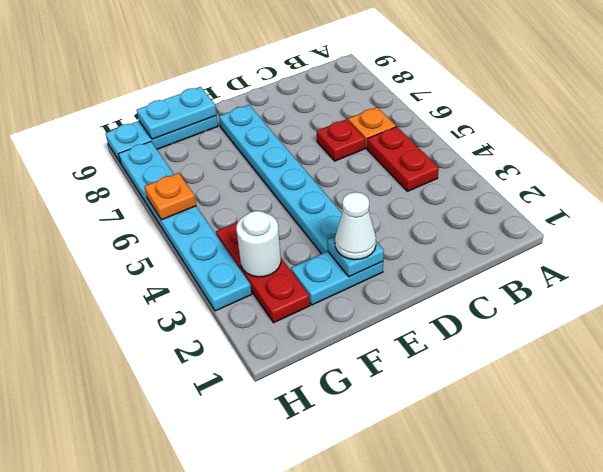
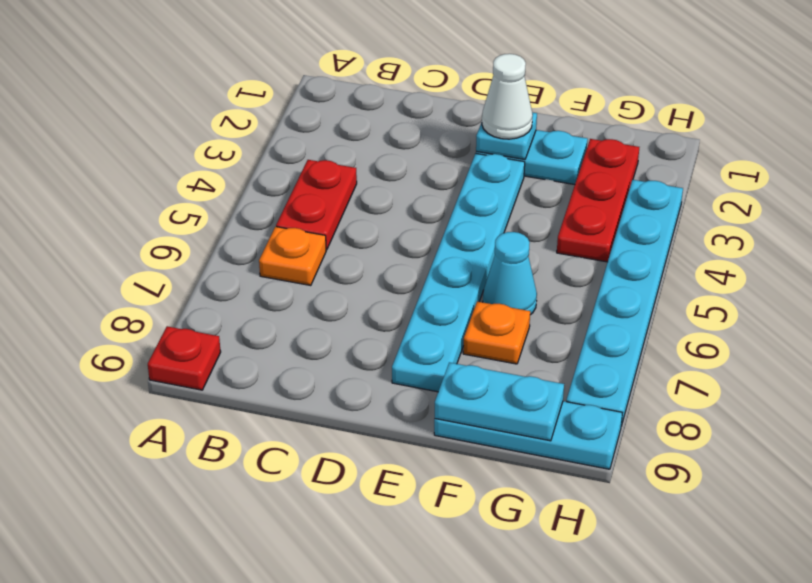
red 1x1 plate [317,119,365,161] -> red 1x1 plate moved to [148,326,221,390]
none -> cyan 1x1 cone [483,232,537,315]
white 1x1 round brick [236,211,281,277] -> none
orange 1x1 plate [144,173,196,220] -> orange 1x1 plate moved to [463,302,530,364]

